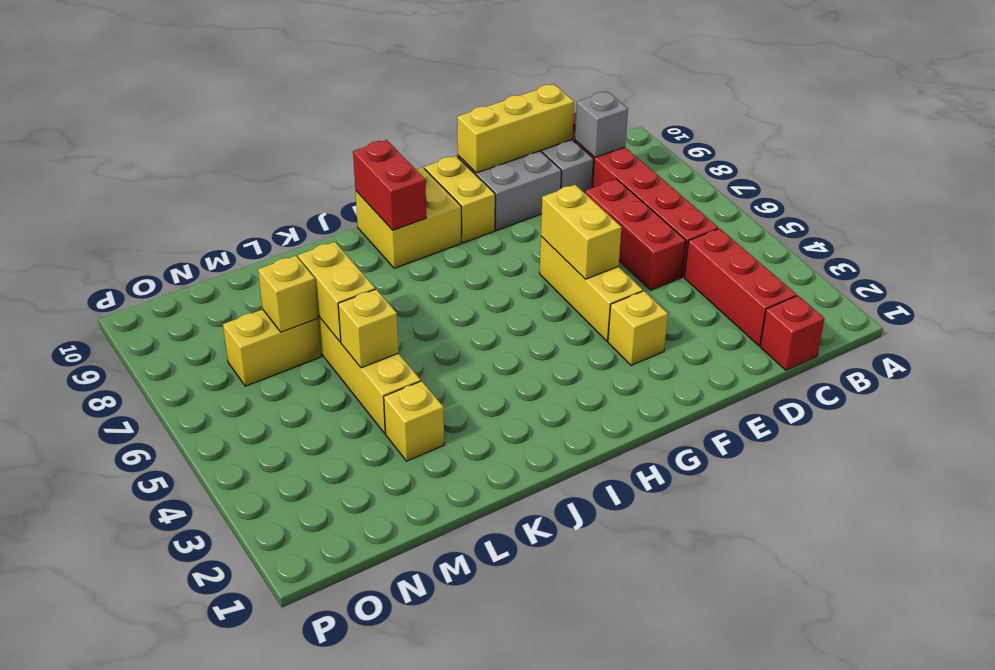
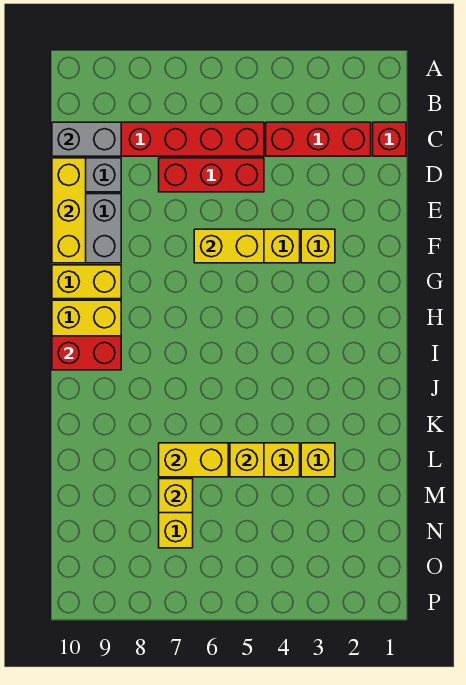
grey 1x1 brick [575,92,628,157] -> grey 1x2 brick [52,122,121,156]

